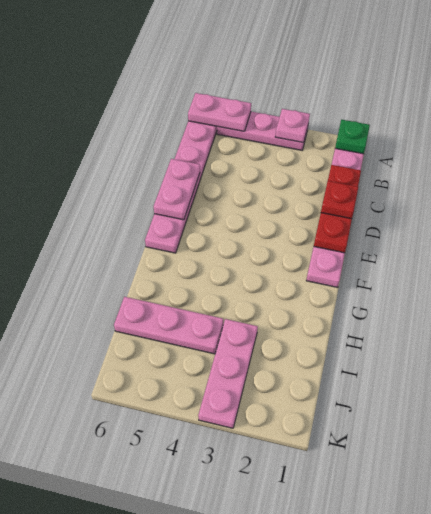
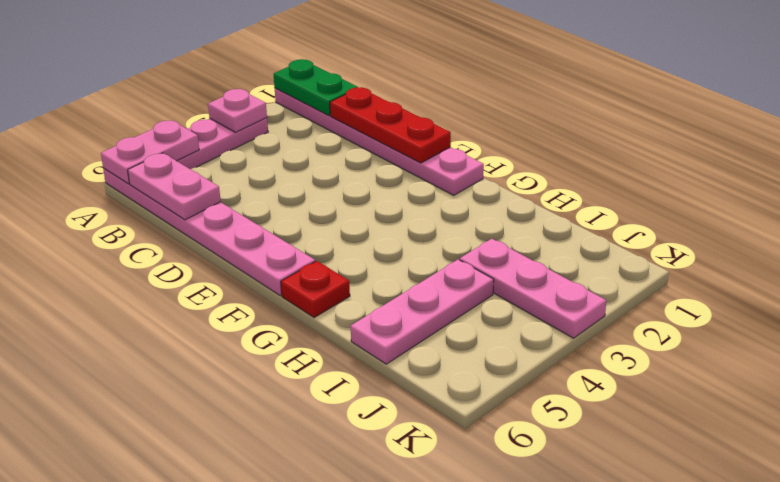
green 1x1 plate [335,120,370,154] -> green 1x2 plate [274,59,358,116]
red 1x1 plate [321,181,358,219] -> red 1x1 plate moved to [281,261,350,318]
pink 1x2 plate [154,159,200,220] -> pink 1x2 plate moved to [128,153,221,220]

